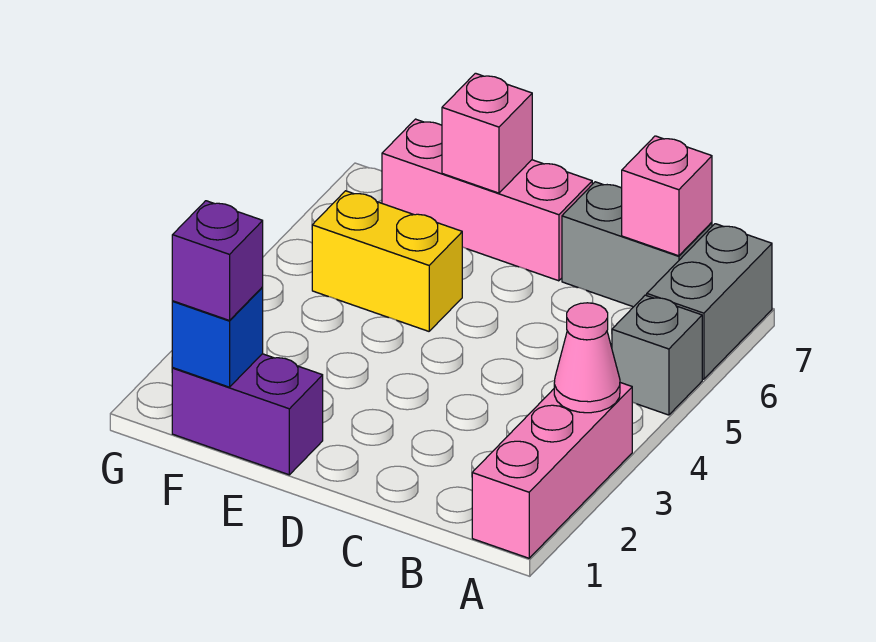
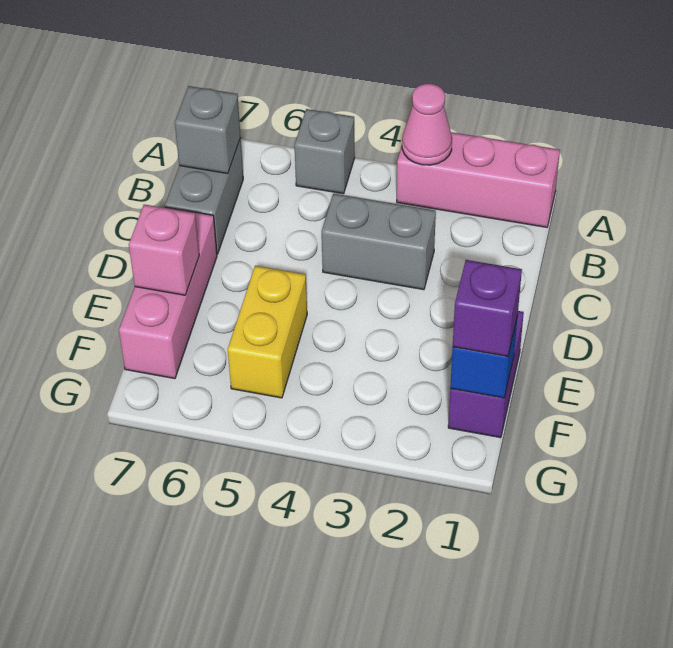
grey 1x2 brick [647,224,772,379] -> grey 1x2 brick moved to [322,194,436,290]
pink 1x1 brick [622,136,712,256] -> grey 1x1 brick [175,86,241,174]

